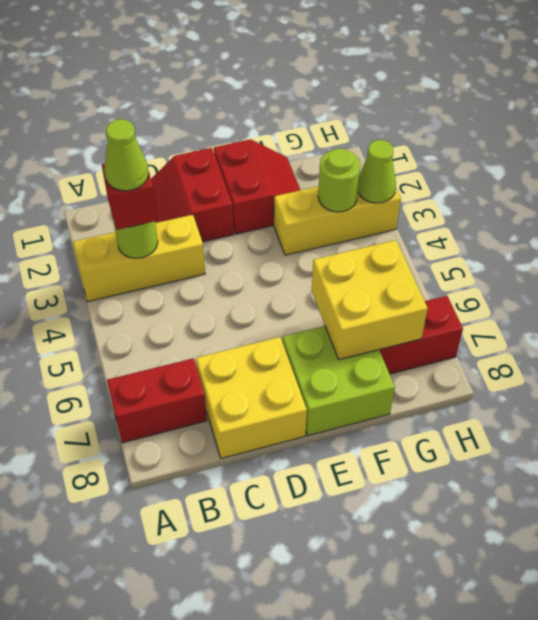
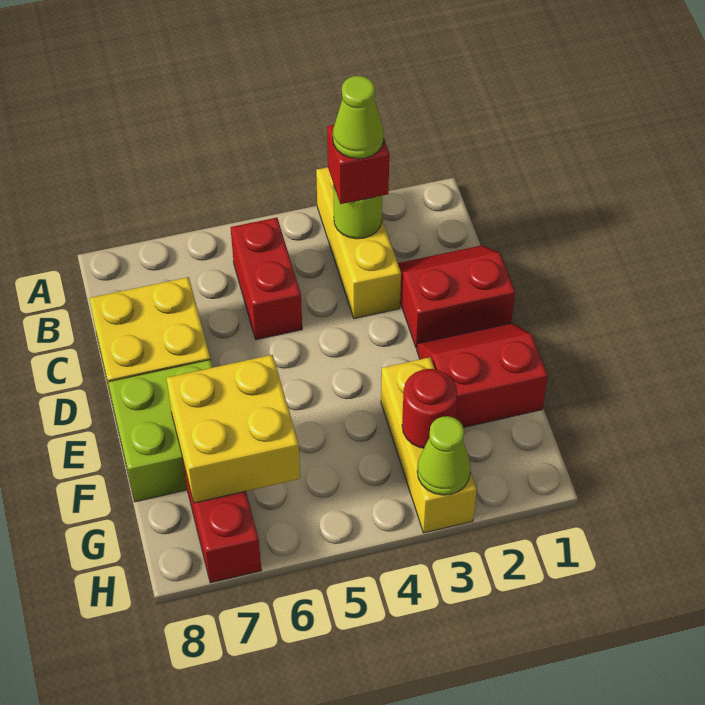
red 1x2 brick [107,358,207,443] -> red 1x2 brick moved to [230,218,302,340]
red 2x2 slope [214,139,300,234] -> red 2x2 slope turned to [417,323,548,428]
lime 1x1 round brick [318,149,360,212] -> red 1x1 round brick [402,369,457,448]

